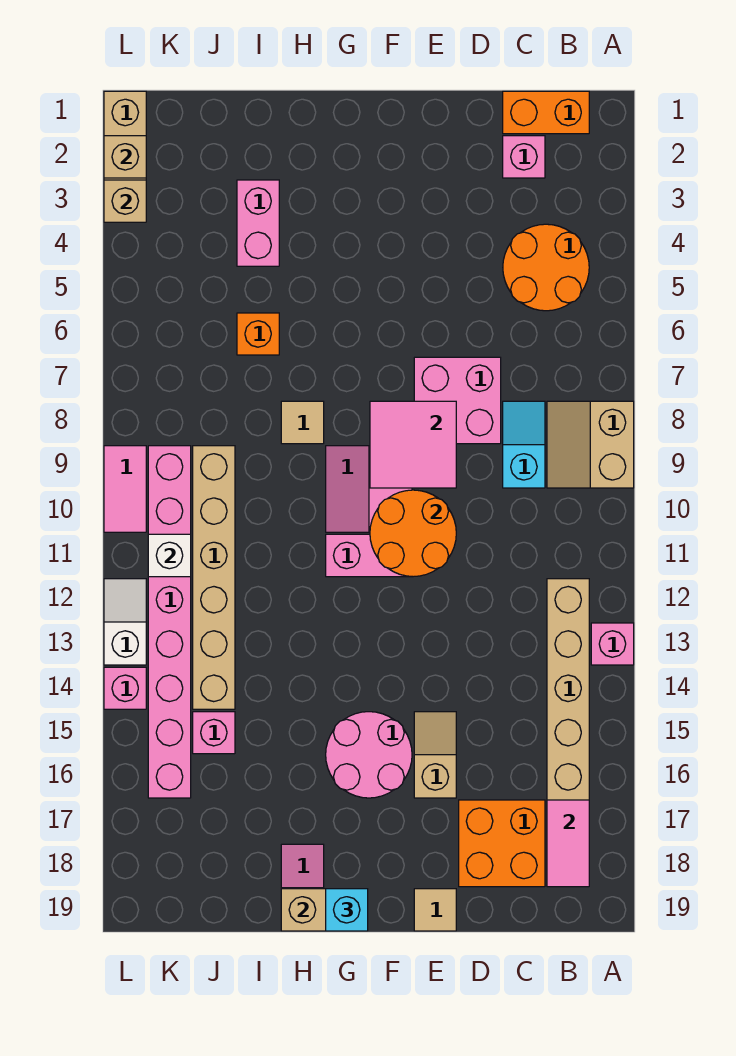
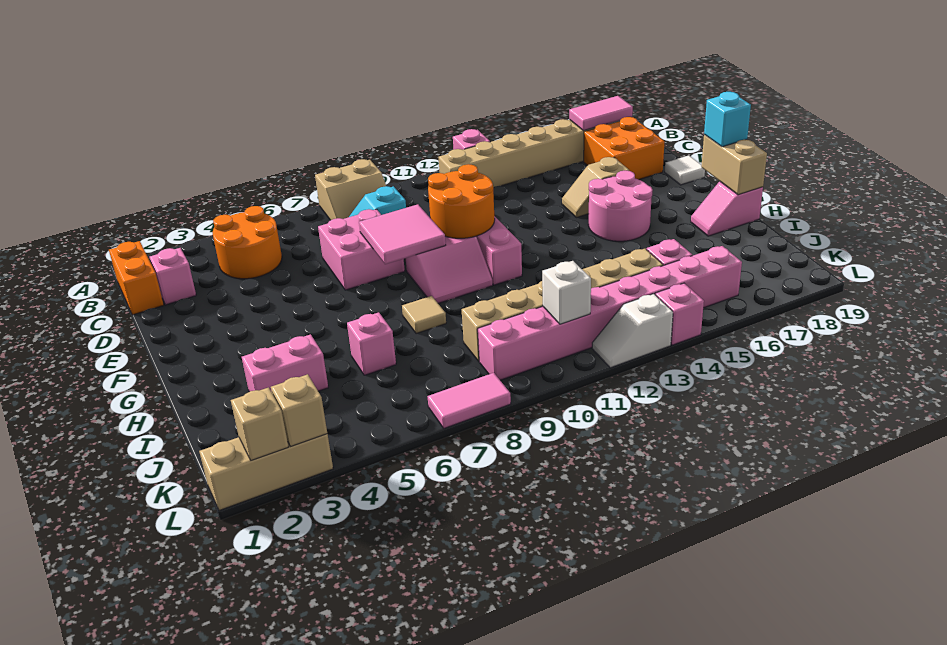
tan 1x1 tile [414,889,456,931] -> white 1x1 tile [665,155,705,185]
orange 1x1 brick [237,313,279,355] -> pink 1x1 brick [347,312,396,375]
pink 1x2 tile [104,446,146,532] -> pink 1x2 tile moved to [428,373,511,428]

